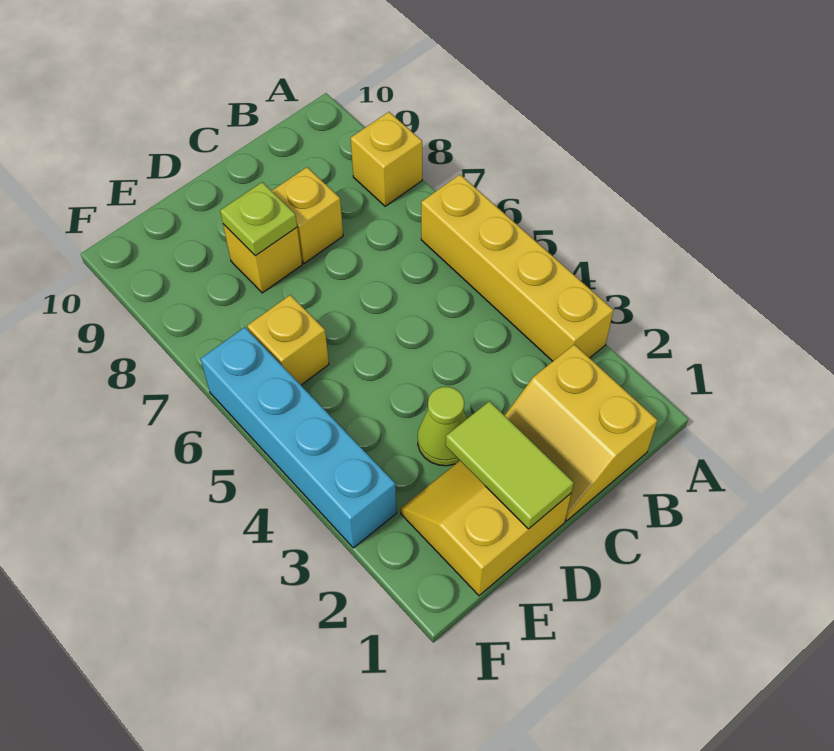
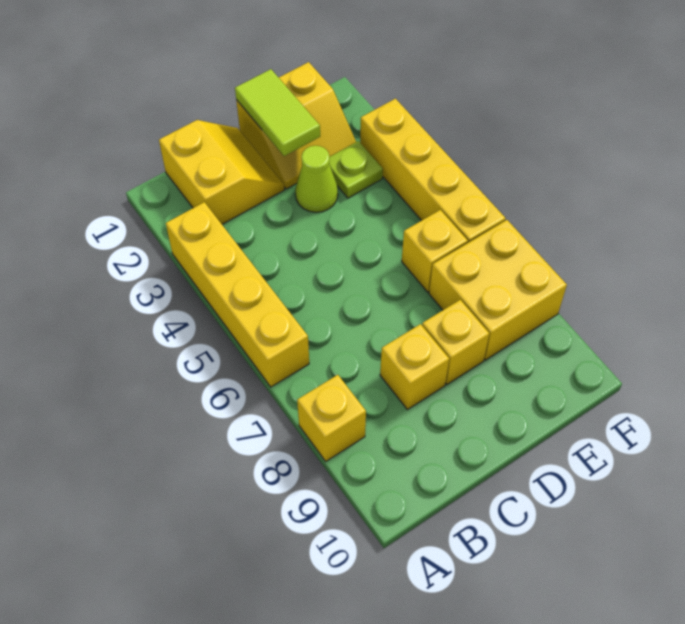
lime 1x1 plate [220,182,297,256] -> lime 1x1 plate moved to [329,141,383,198]
none -> yellow 2x2 brick [429,220,567,360]
cyan 1x4 brick [201,327,397,548] -> yellow 1x4 brick [360,99,506,243]

